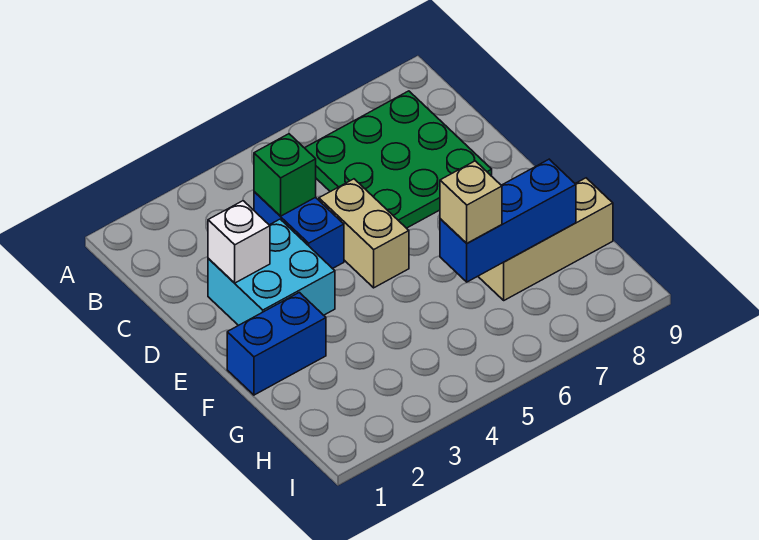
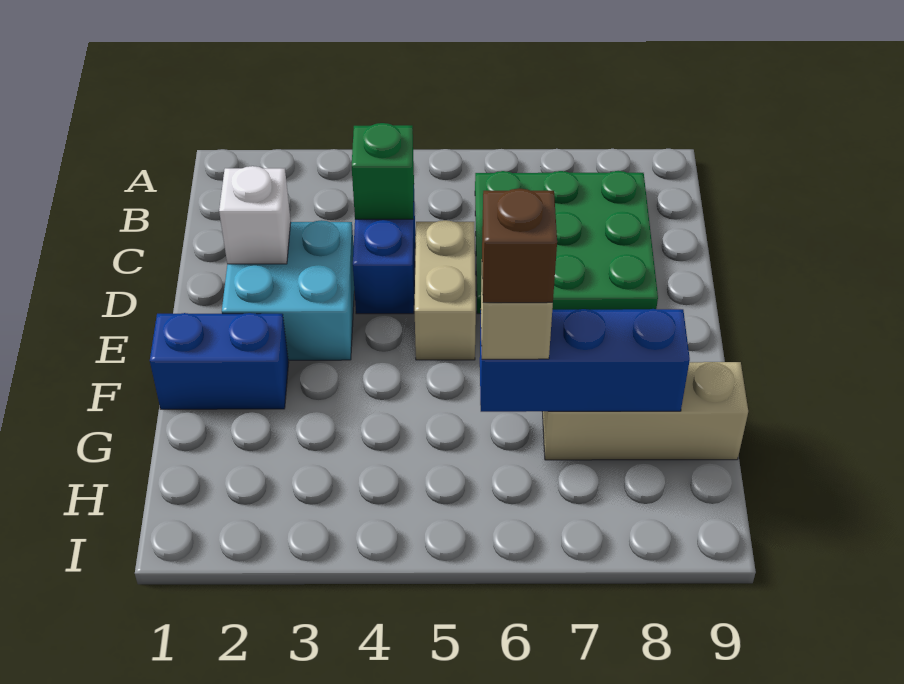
none -> brown 1x1 brick [482,188,557,303]

